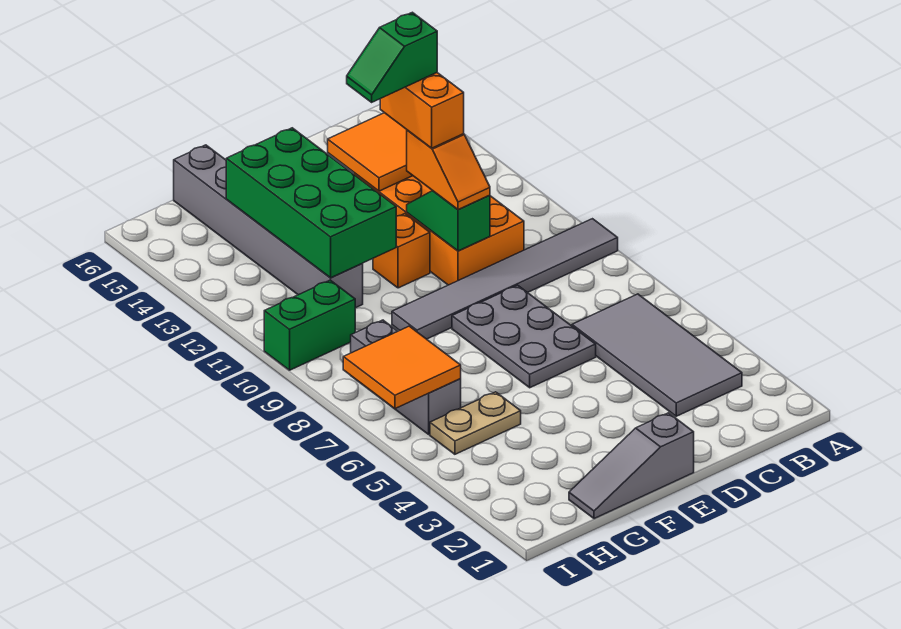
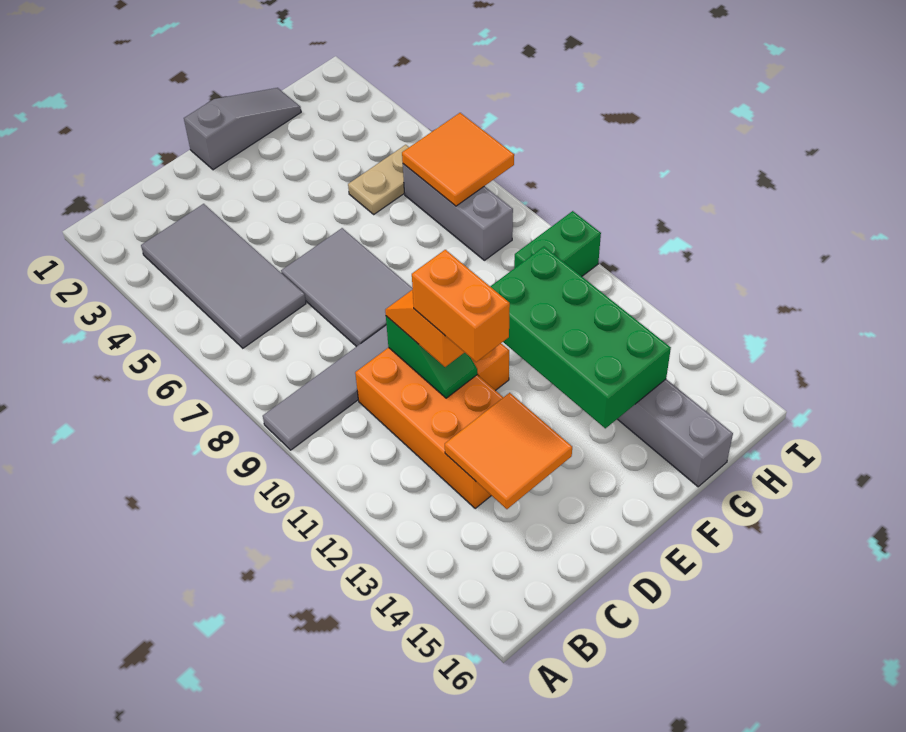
grey 2x3 plate [452,285,596,388] -> grey 2x3 tile [281,228,413,347]
green 1x2 slope [347,12,437,102] -> none

